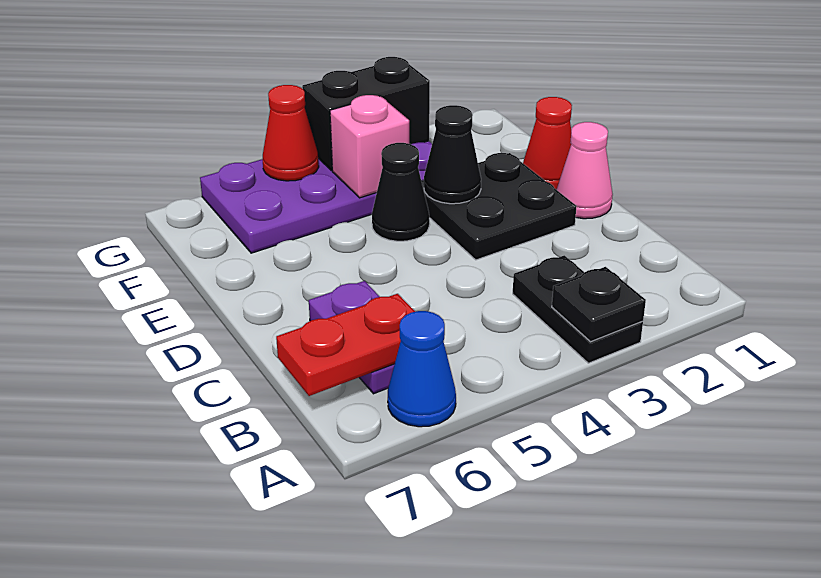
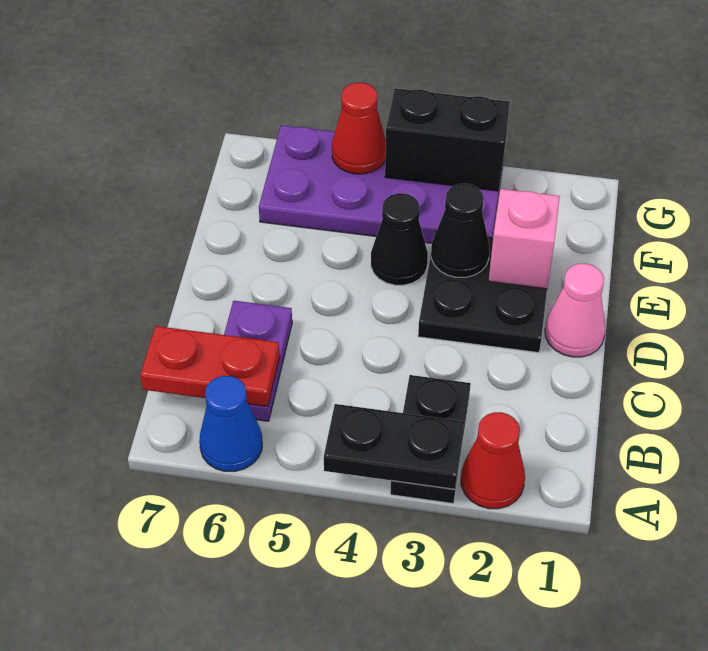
black 1x1 plate [552,267,646,342] -> black 1x2 plate [324,404,464,489]
red 1x1 cone [523,97,572,190] -> red 1x1 cone moved to [461,412,525,509]
pink 1x1 brick [330,95,409,198] -> pink 1x1 brick moved to [489,189,560,289]

